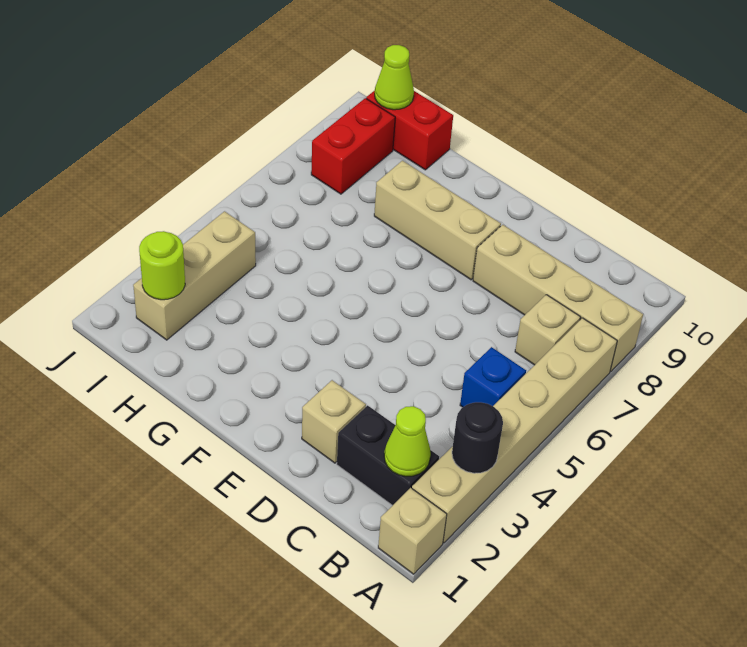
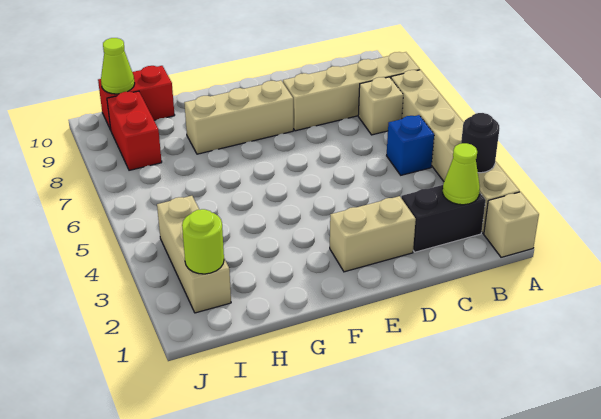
tan 1x1 brick [302,380,366,463] -> tan 1x2 brick [330,196,416,272]

